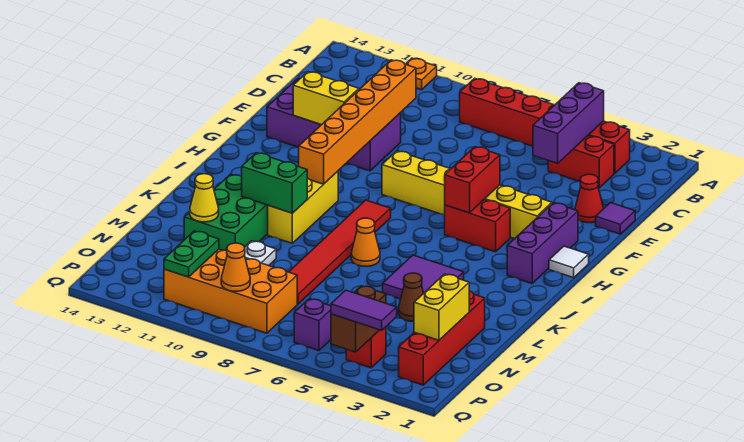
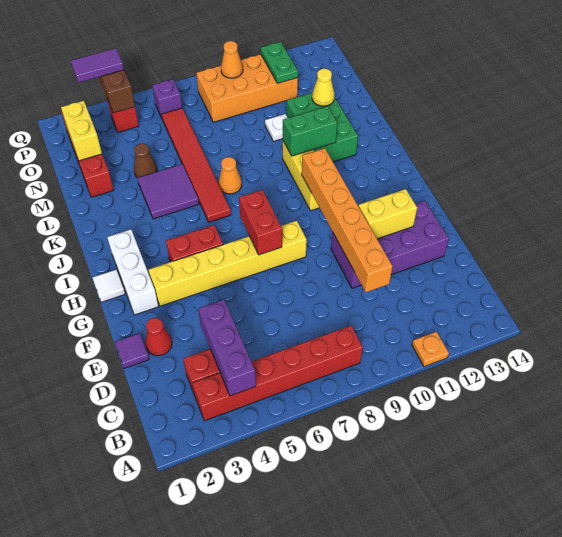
purple 1x3 brick [507,203,578,284] -> white 1x3 brick [107,229,159,315]
red 1x2 brick [445,147,500,213] -> red 1x2 brick moved to [239,190,282,255]
red 1x6 tile [289,200,391,304] -> red 1x6 tile moved to [161,108,231,222]

